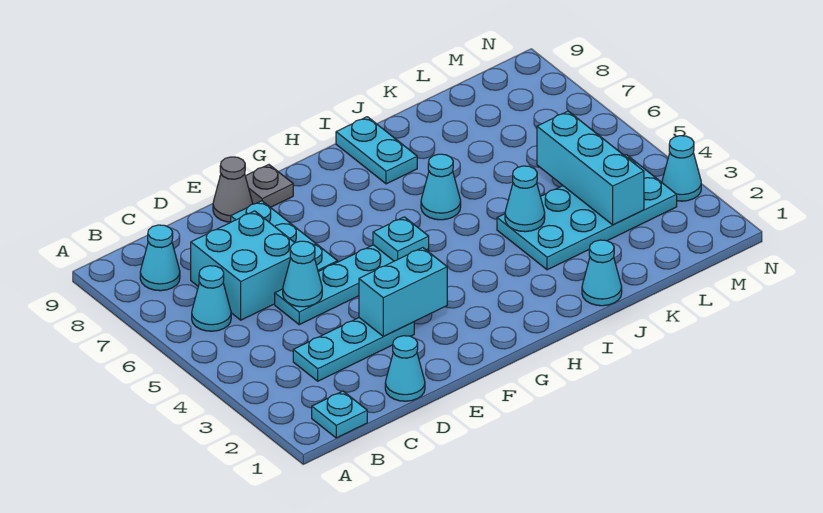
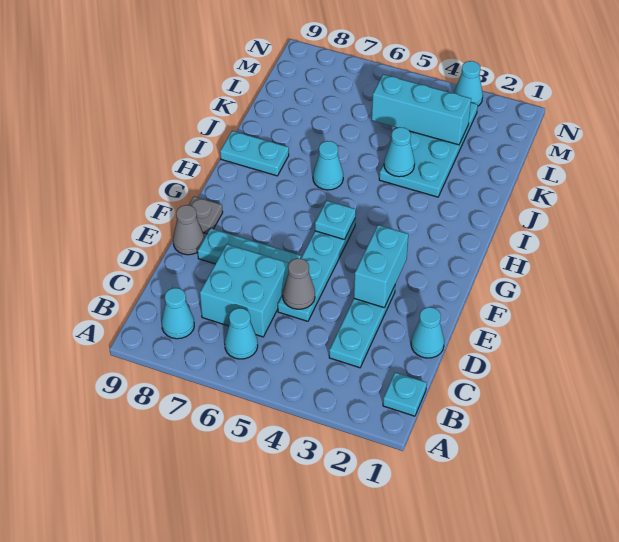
cyan 1x1 cone [283,241,322,307] -> grey 1x1 cone [283,258,315,309]
cyan 1x1 cone [582,240,622,306] -> none

